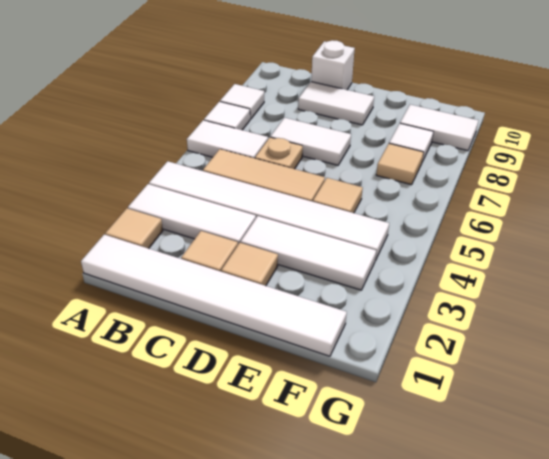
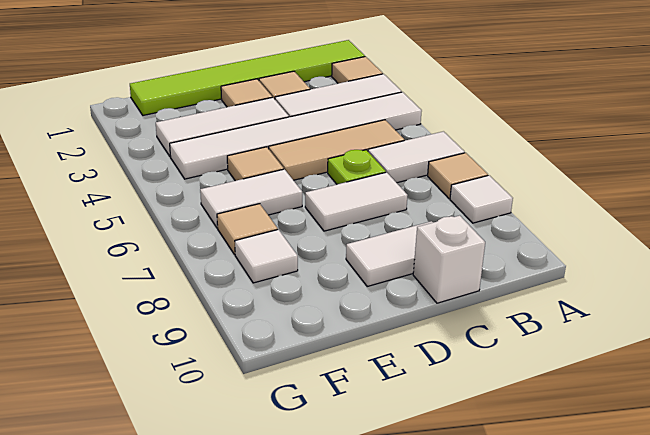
white 1x6 tile [81,235,347,356] -> lime 1x6 tile [130,40,365,115]
white 1x1 tile [204,102,250,130] -> tan 1x1 tile [428,153,488,198]
tan 1x1 plate [255,137,303,169] -> lime 1x1 plate [328,150,386,184]
white 1x2 tile [400,105,478,151] -> white 1x2 tile moved to [200,169,302,228]

